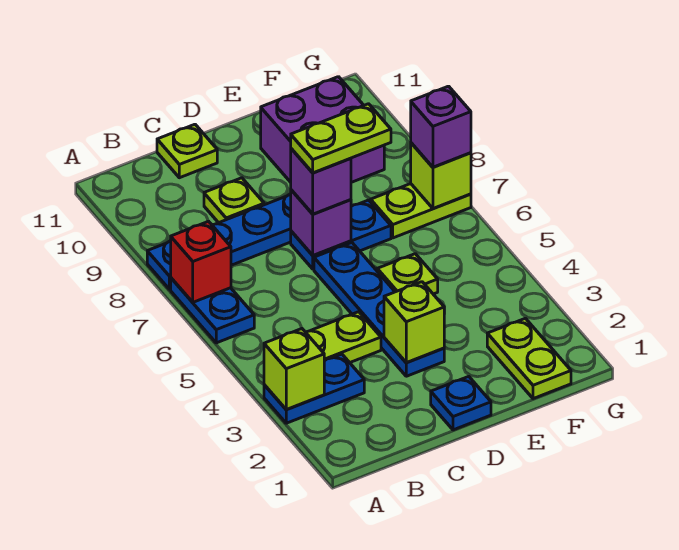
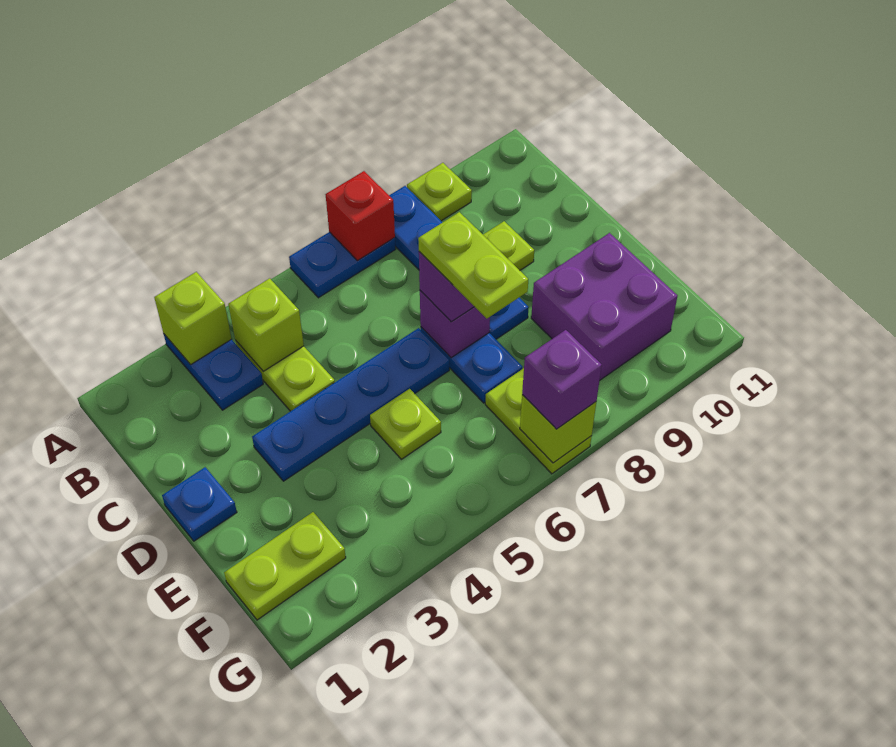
lime 1x1 plate [157,124,217,178] -> lime 1x1 plate moved to [407,163,472,221]
lime 1x1 brick [384,282,444,363] -> lime 1x1 brick moved to [228,278,304,371]

